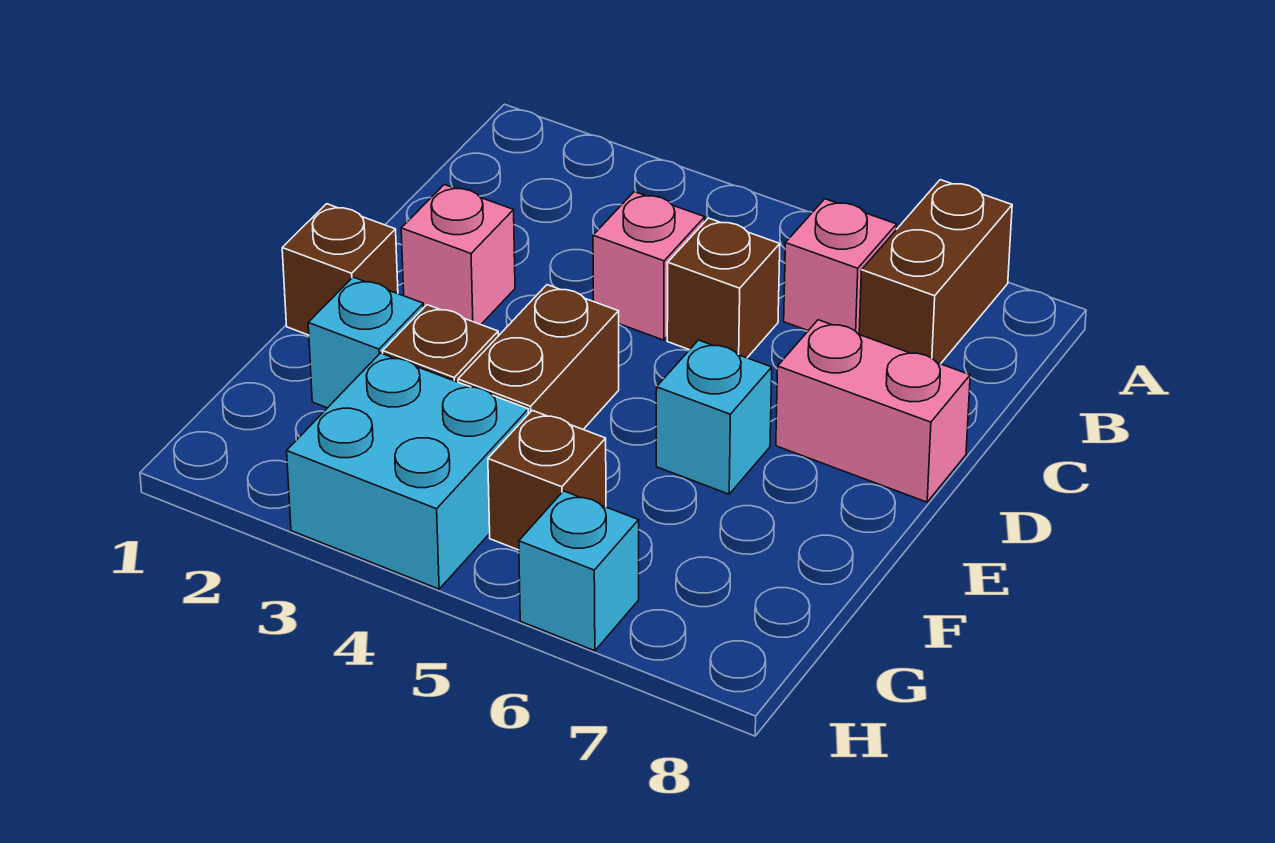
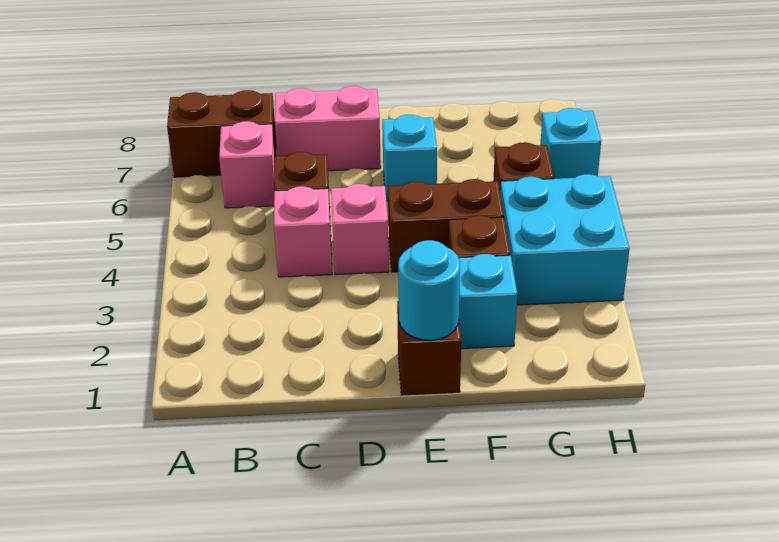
pink 1x1 brick [401,185,515,324] -> pink 1x1 brick moved to [331,184,389,275]
pink 1x2 brick [776,320,970,502] -> pink 1x2 brick turned to [275,86,381,171]
none -> cyan 1x1 round brick [398,240,460,340]

